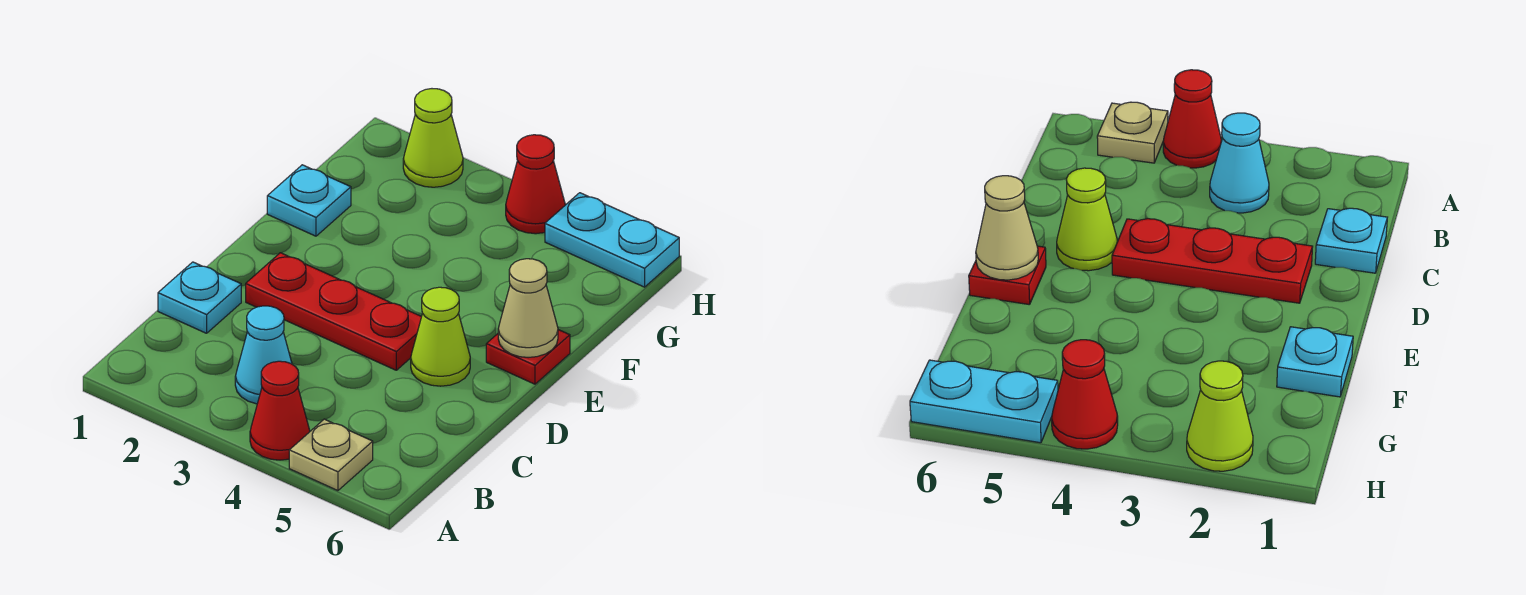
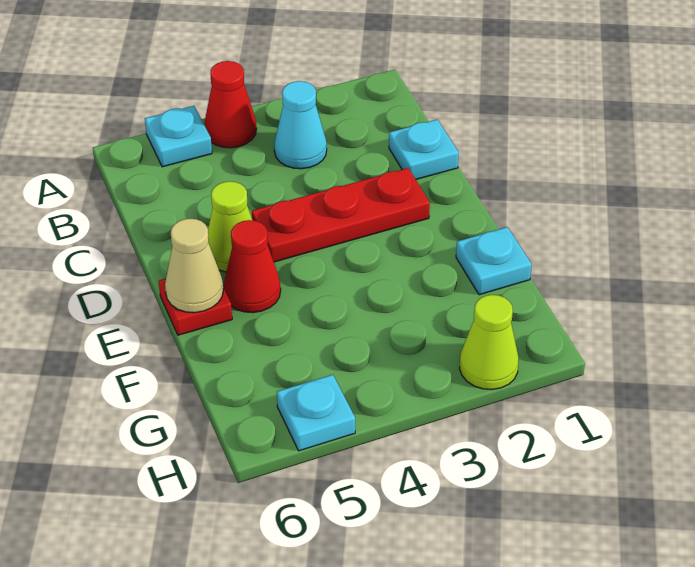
tan 1x1 plate [289,419,373,491] -> cyan 1x1 plate [145,106,212,167]
red 1x1 cone [506,135,565,234] -> red 1x1 cone moved to [223,220,281,313]
cyan 1x2 plate [545,193,679,287] -> cyan 1x1 plate [277,375,355,451]

